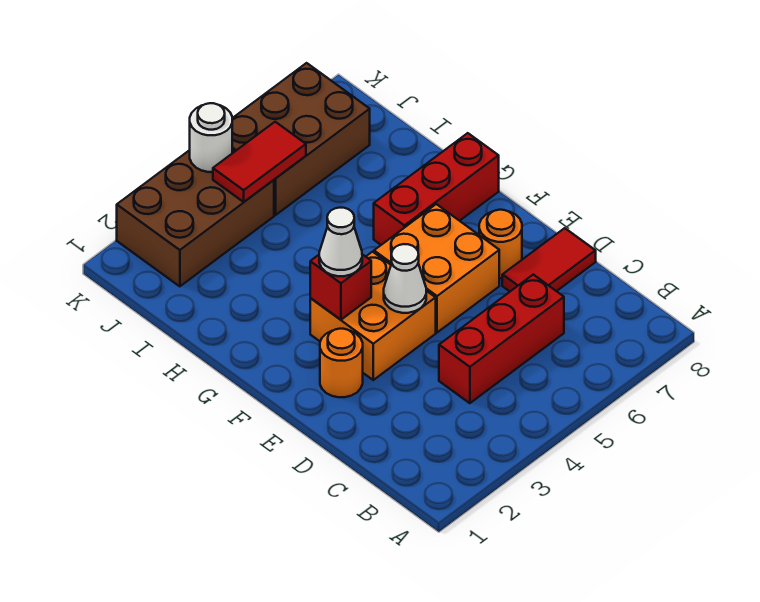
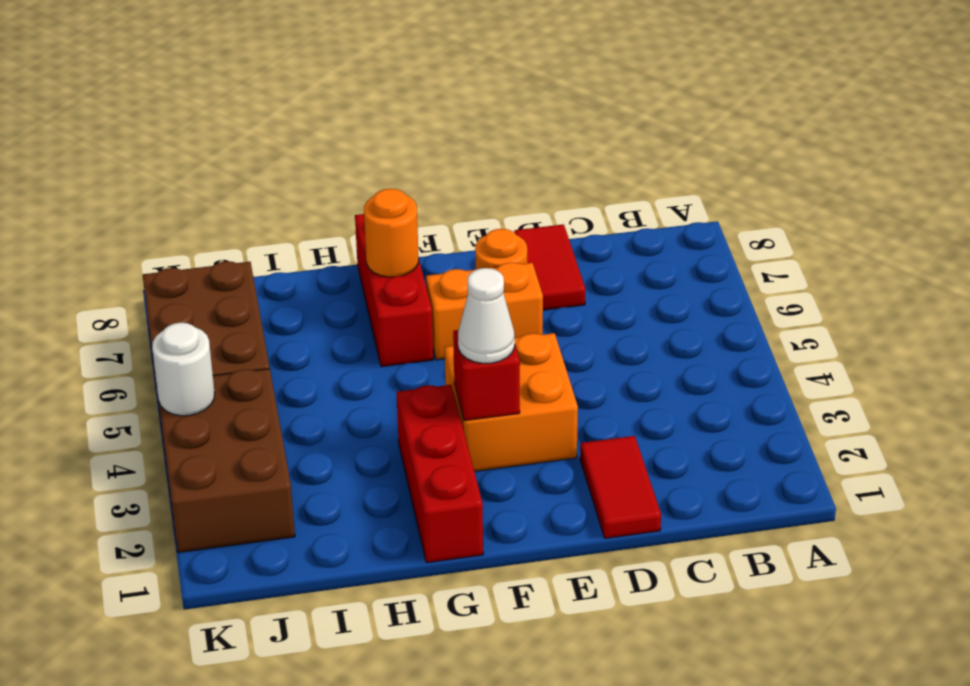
red 1x3 brick [439,275,564,403] -> red 1x3 brick moved to [397,385,483,563]
orange 1x1 round brick [320,329,363,397] -> orange 1x1 round brick moved to [364,189,419,277]
white 1x1 cone [384,244,426,313] -> none
orange 2x2 brick [374,204,499,332] -> orange 1x2 brick [426,262,543,360]
red 1x2 tile [213,122,306,202] -> red 1x2 tile moved to [580,436,661,538]

